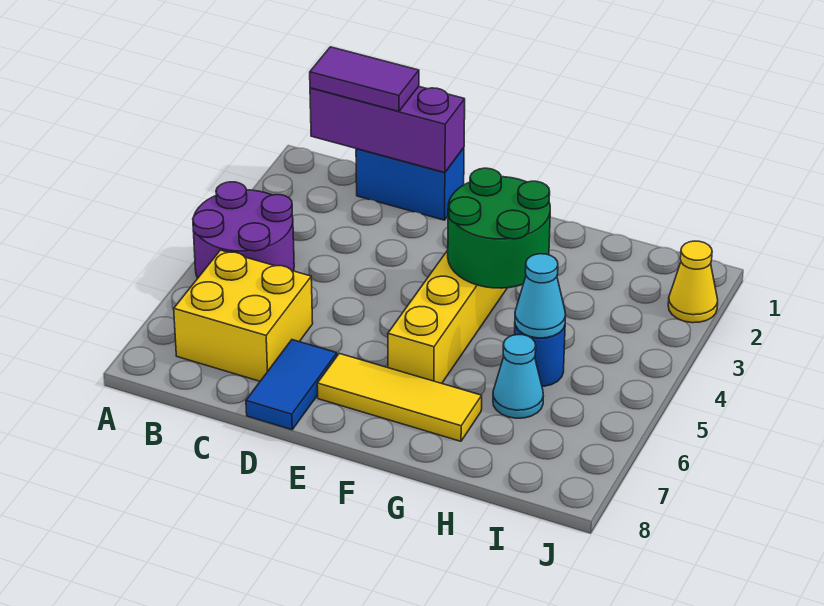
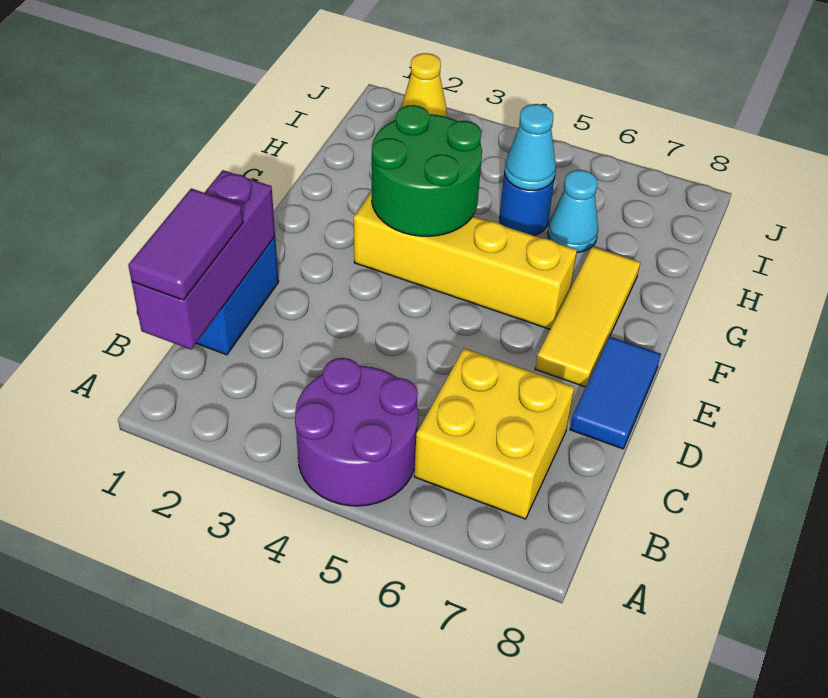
blue 1x2 tile [246,340,337,430] -> blue 1x2 tile turned to [570,336,661,449]

